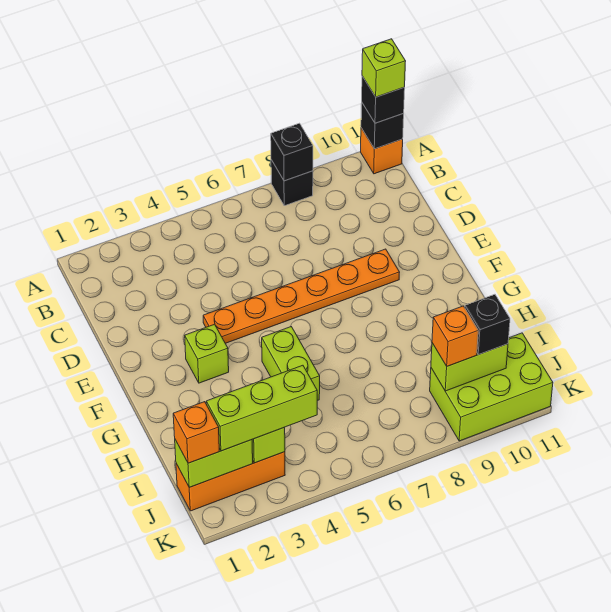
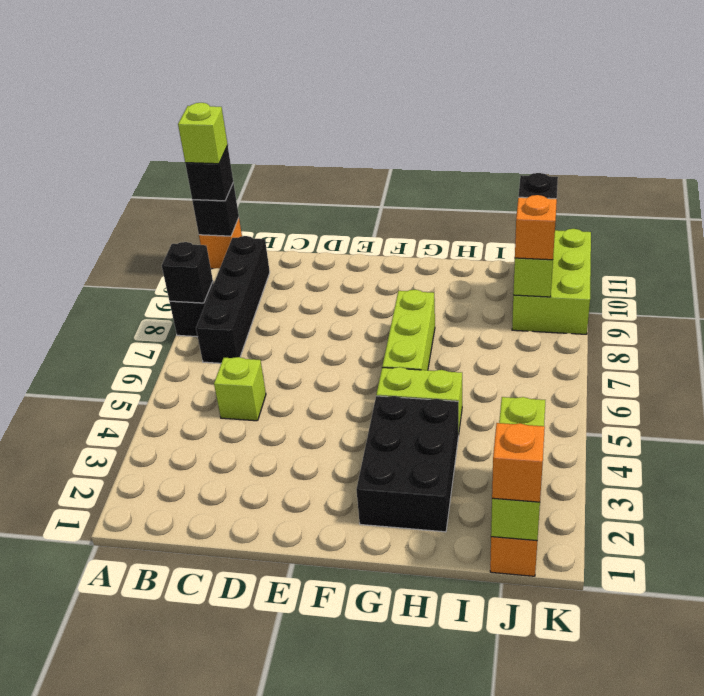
none -> black 1x4 brick [196,236,270,363]
orange 1x6 plate [203,249,400,343] -> none
lime 1x1 brick [185,324,229,383] -> lime 1x1 brick moved to [214,357,266,421]
none -> black 2x3 brick [356,396,459,532]
lime 1x3 brick [206,365,317,451] -> lime 1x3 brick moved to [382,290,435,370]

